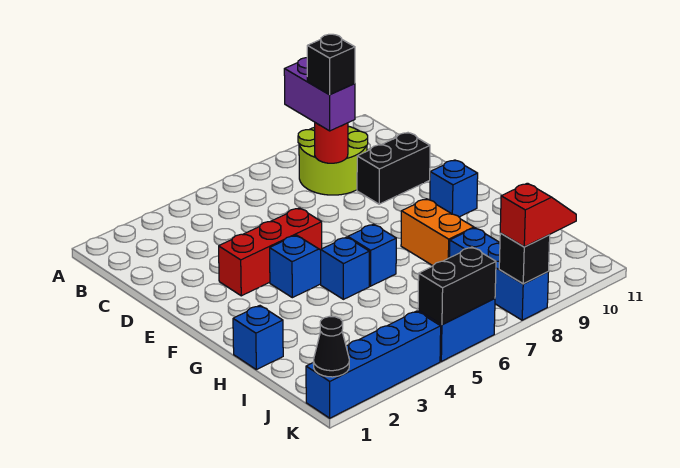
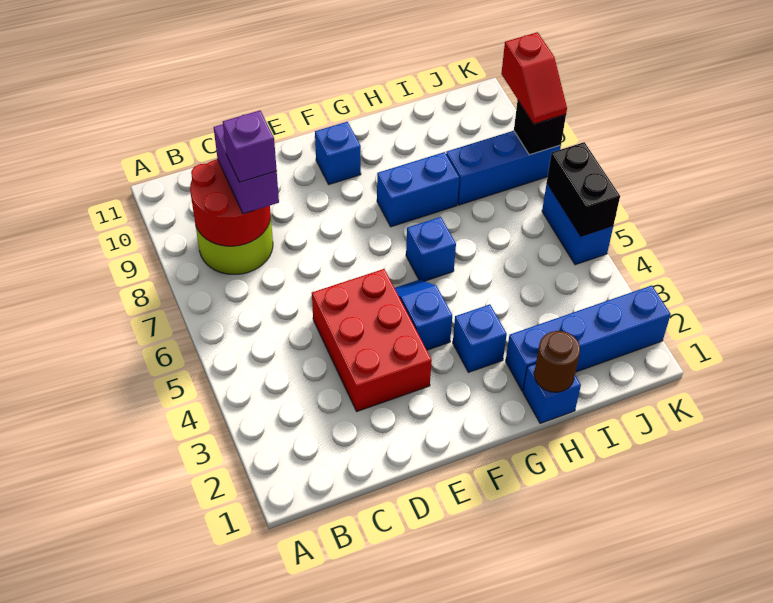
purple 1x2 brick [284,58,355,131] -> purple 1x2 brick turned to [214,124,279,214]
red 1x1 round brick [315,123,348,163] -> red 2x2 round brick [190,159,271,246]
black 1x1 brick [307,34,355,95] -> purple 1x1 brick [223,111,277,182]
black 1x2 brick [357,133,430,204] -> none
red 1x3 brick [219,208,322,296] -> red 2x3 brick [312,269,432,411]
blue 1x1 brick [321,237,369,299] -> blue 1x1 brick moved to [453,304,507,372]
orange 1x2 brick [401,199,474,266] -> blue 1x2 brick [377,152,459,227]
none -> brown 1x1 round brick [534,331,580,392]
blue 1x4 brick [306,311,441,418] -> blue 1x4 brick turned to [506,285,671,391]
black 1x1 cone [313,316,349,377] -> none
red 1x2 slope [500,183,576,247] -> red 1x2 slope turned to [501,32,567,124]

